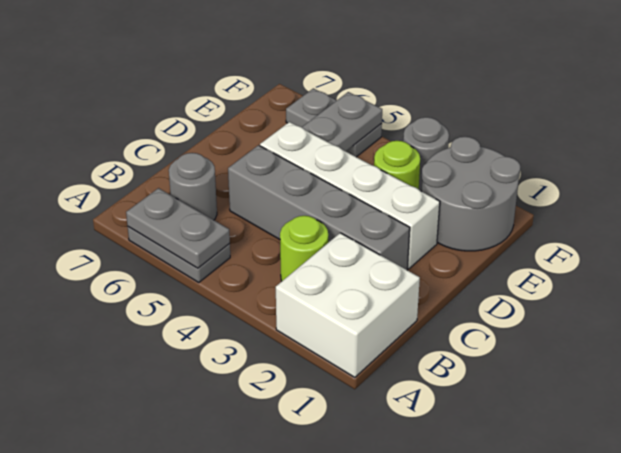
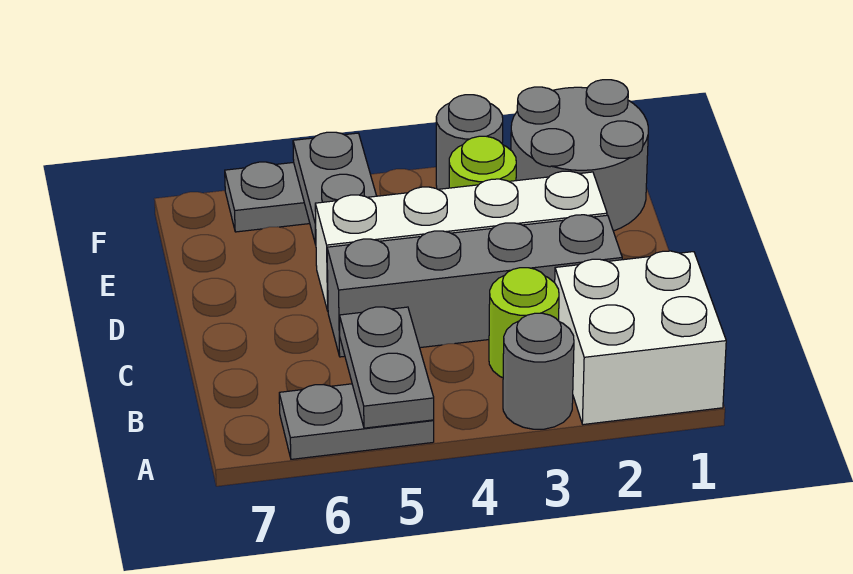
grey 1x2 plate [126,188,230,268] -> grey 1x2 plate turned to [340,307,434,428]
grey 1x1 round brick [169,153,217,220] -> grey 1x1 round brick moved to [503,313,574,429]

